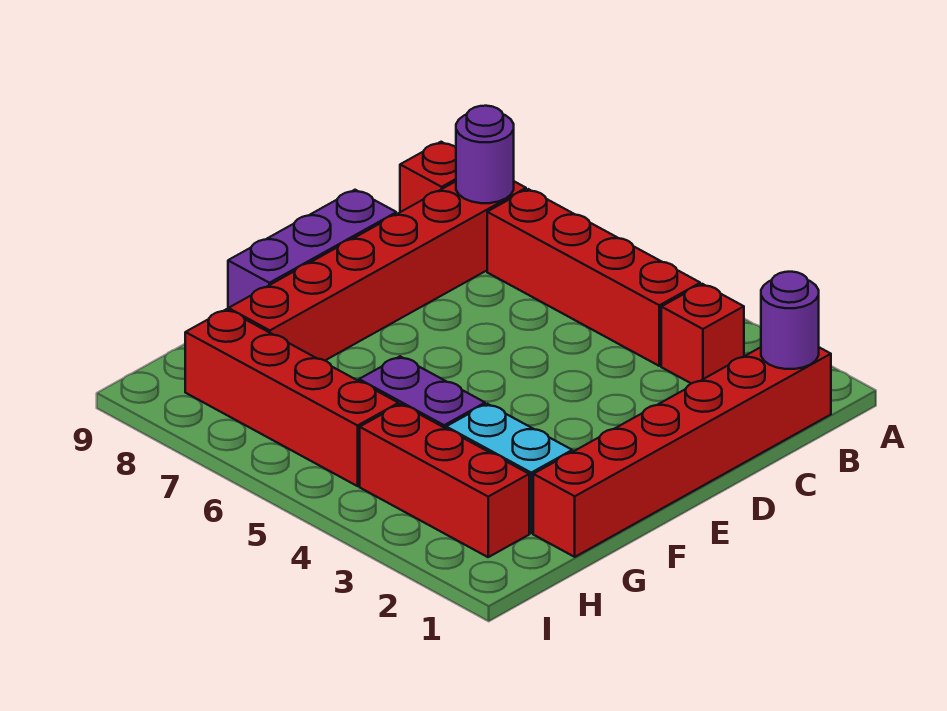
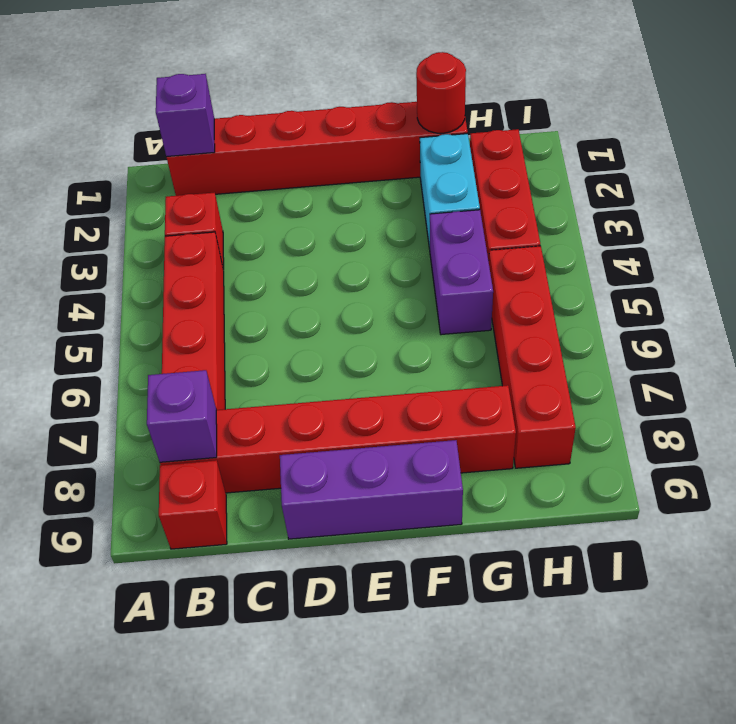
purple 1x1 round brick [761,272,819,369] -> purple 1x1 brick [156,74,215,157]
purple 1x1 round brick [456,106,514,203] -> purple 1x1 brick [147,370,217,462]
none -> red 1x1 round brick [416,52,466,133]

